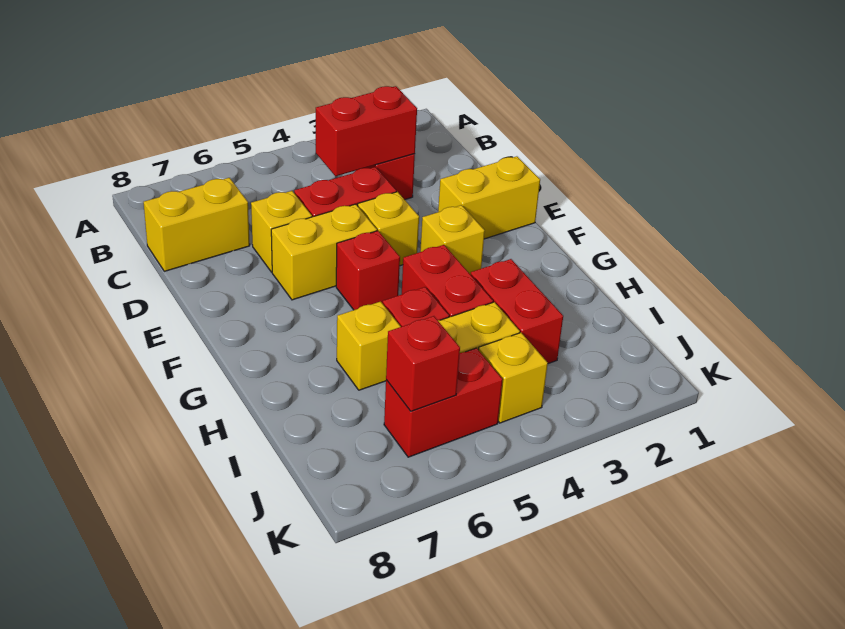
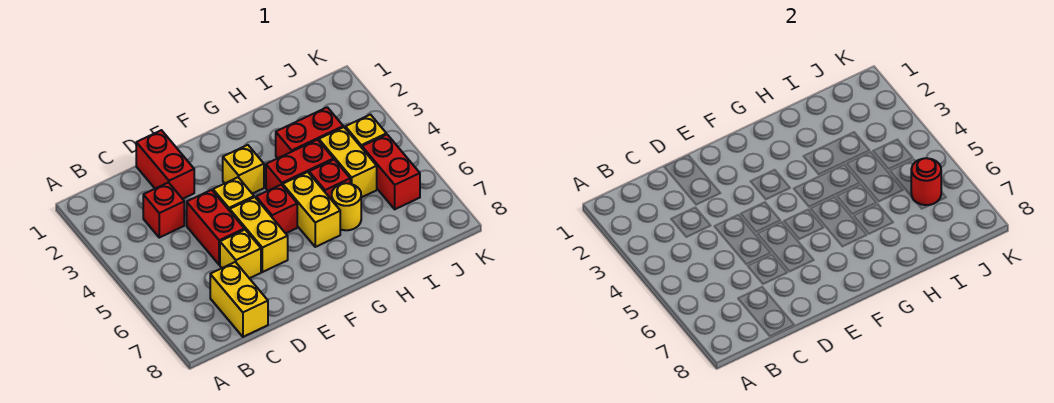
red 1x2 brick [316,86,417,176] -> red 1x2 brick moved to [136,130,194,199]
yellow 1x2 brick [438,156,540,239] -> yellow 1x2 brick moved to [283,172,340,247]
yellow 1x1 brick [337,302,401,390] -> yellow 1x1 round brick [332,183,361,230]
red 1x1 brick [386,316,460,411] -> red 1x1 round brick [911,158,941,205]

